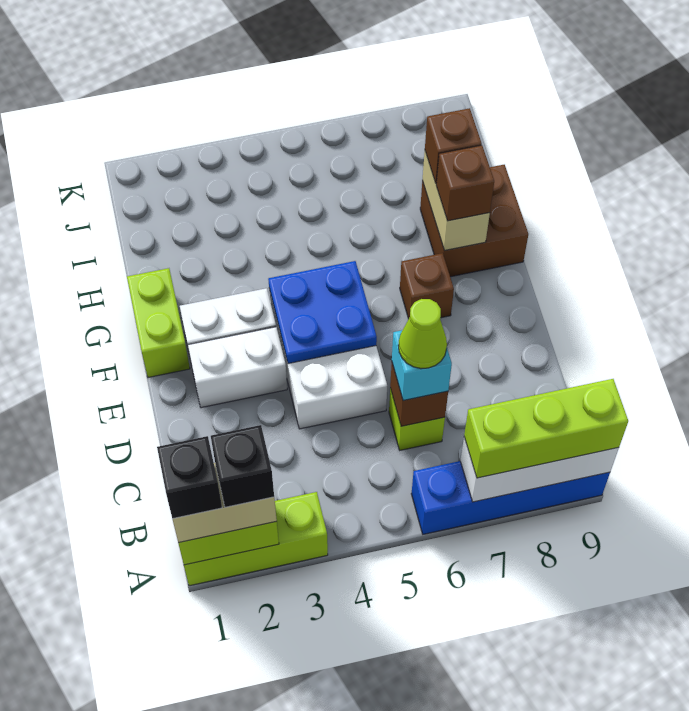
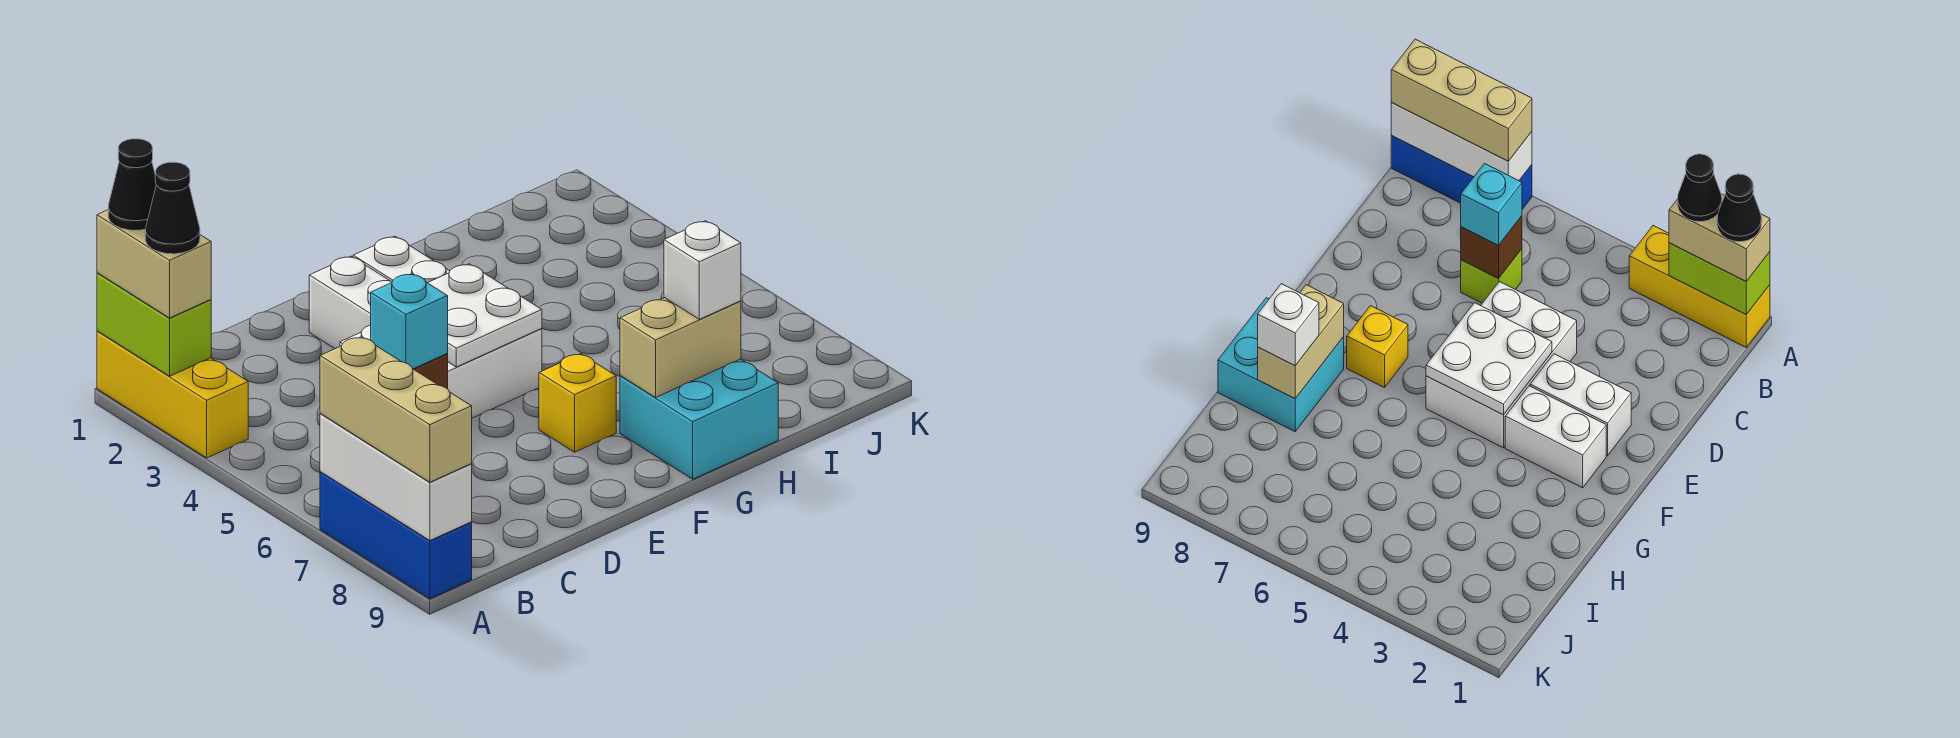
lime 1x3 brick [184,492,328,586] -> yellow 1x3 brick [97,331,248,458]
black 1x1 brick [157,436,222,519] -> black 1x1 cone [108,139,156,230]
black 1x1 brick [211,425,274,507] -> black 1x1 cone [145,162,200,254]
blue 1x4 brick [411,461,610,534] -> blue 1x3 brick [320,472,472,599]
lime 1x3 brick [464,379,628,478] -> tan 1x3 brick [320,337,472,482]
lime 1x1 cone [398,299,447,369] -> none
blue 2x2 plate [268,261,377,364] -> white 2x2 plate [428,264,542,367]
lime 1x2 brick [127,268,190,378] -> none
brown 1x1 brick [400,253,454,319] -> yellow 1x1 brick [539,354,616,452]
brown 2x2 brick [420,165,528,277] -> cyan 2x2 brick [620,359,778,479]
brown 1x1 brick [436,145,494,221] -> none
brown 1x1 brick [425,108,482,183] -> white 1x1 brick [664,221,741,319]

